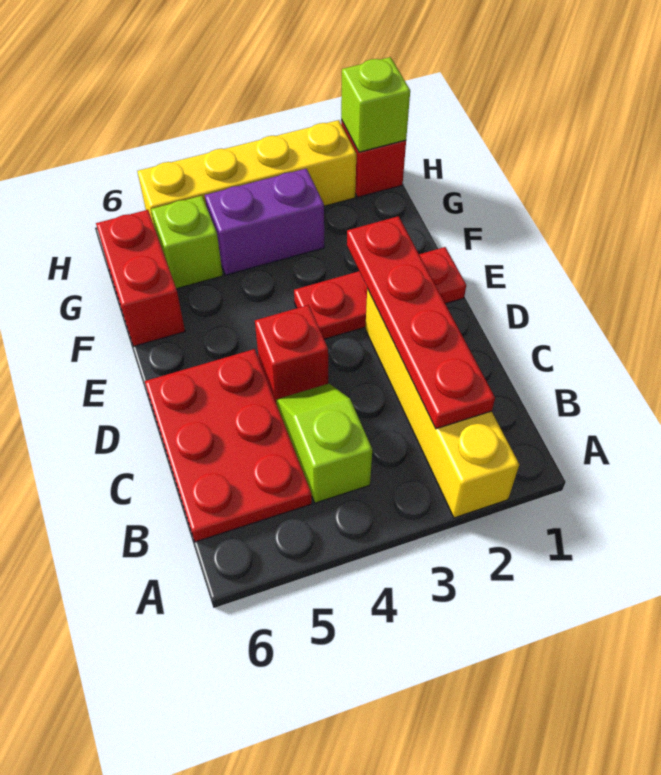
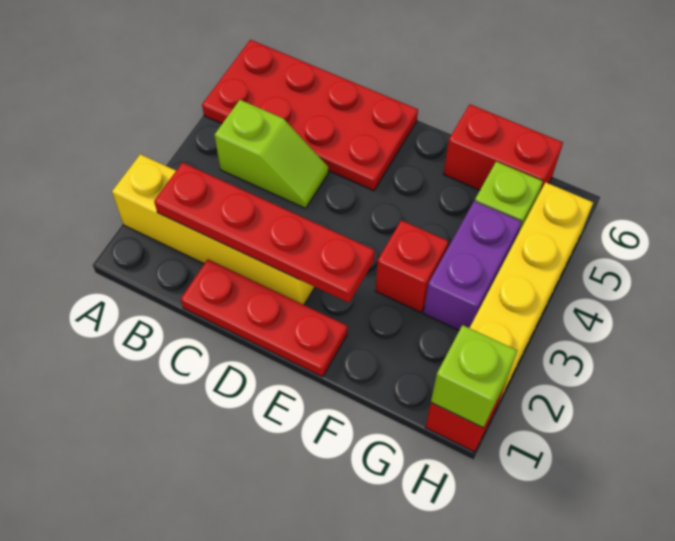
red 2x3 plate [145,349,312,542] -> red 2x4 plate [202,40,418,191]
red 1x1 brick [255,305,328,401] -> red 1x1 brick moved to [375,220,449,312]
red 1x3 plate [294,247,466,339] -> red 1x3 plate turned to [181,259,347,377]

